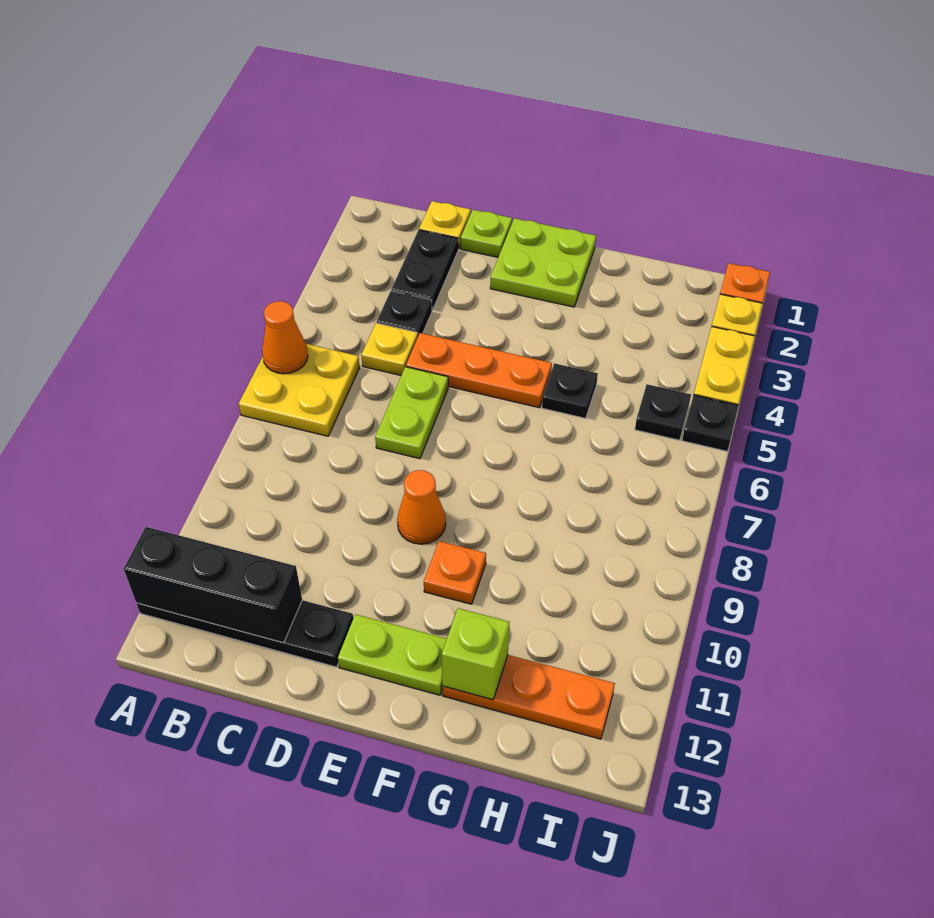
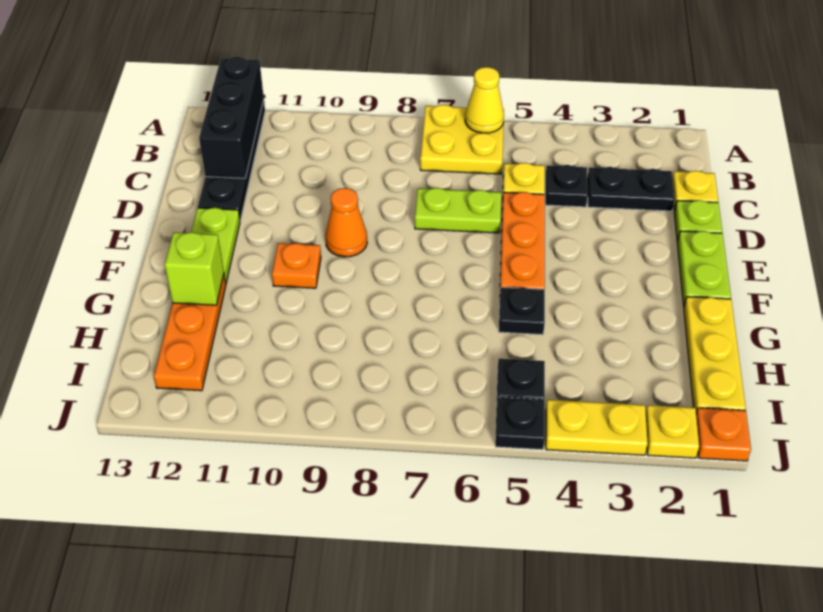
orange 1x1 cone [262,301,308,374] -> yellow 1x1 cone [465,67,504,133]
lime 2x2 plate [490,218,596,307] -> lime 1x2 plate [677,231,731,306]
none -> yellow 1x3 plate [684,297,746,413]

